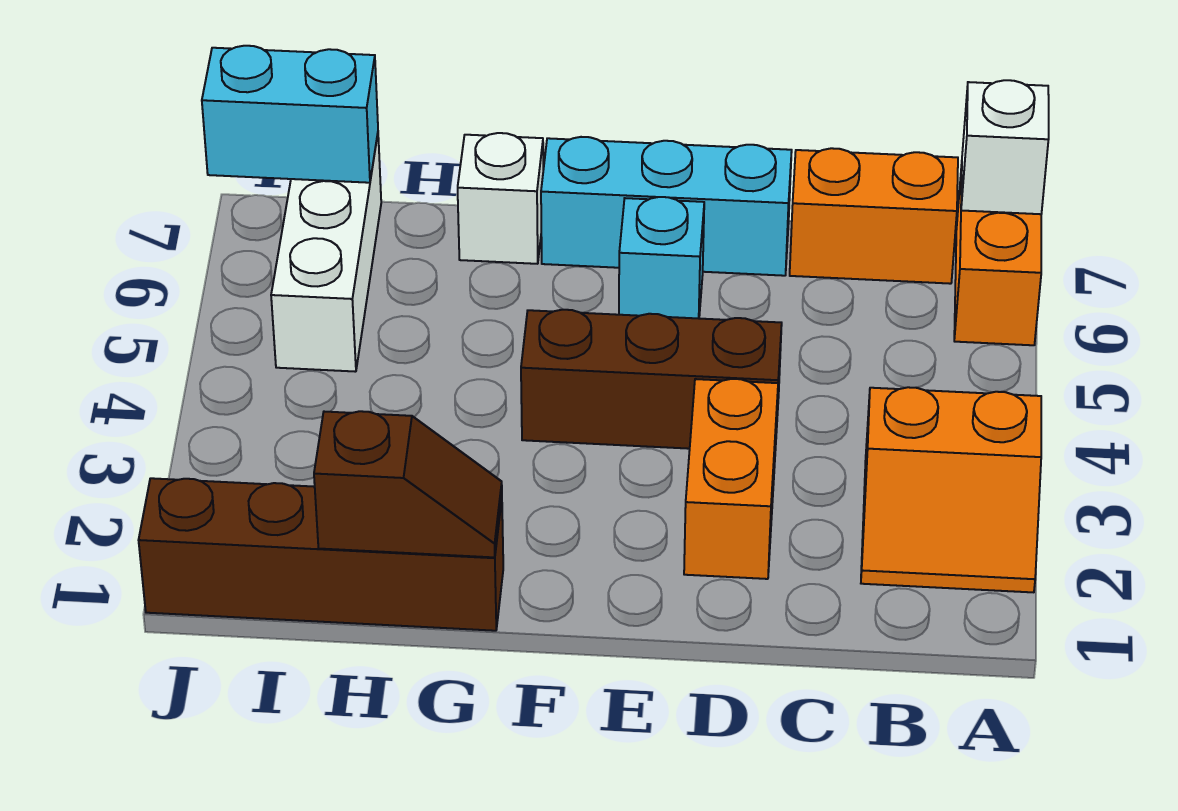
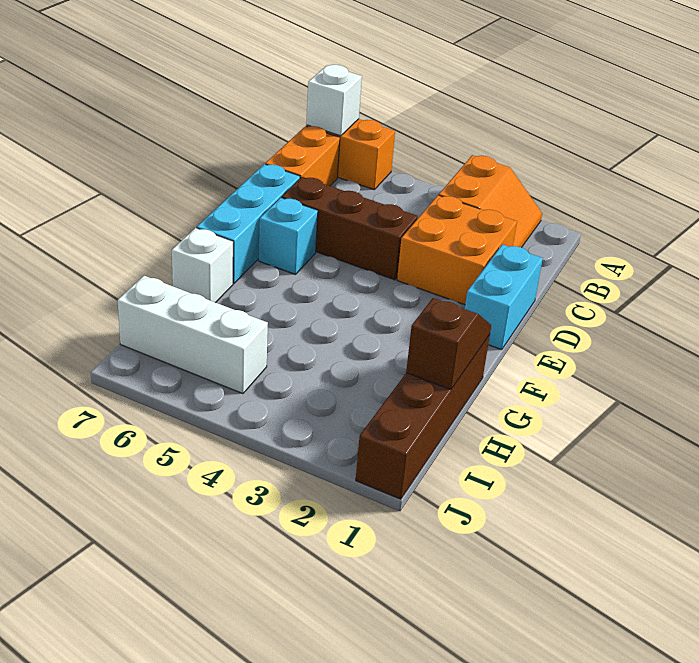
orange 1x2 brick [684,379,778,579] -> orange 2x2 brick [397,195,517,305]
brown 1x3 brick [521,310,782,449] -> brown 1x3 brick turned to [282,177,418,280]
cyan 1x2 brick [202,46,378,183] -> cyan 1x2 brick moved to [465,244,543,350]

